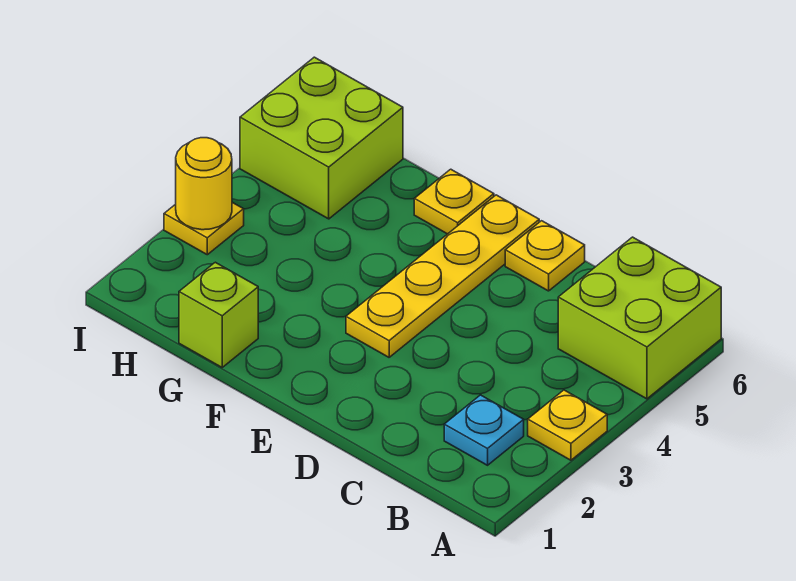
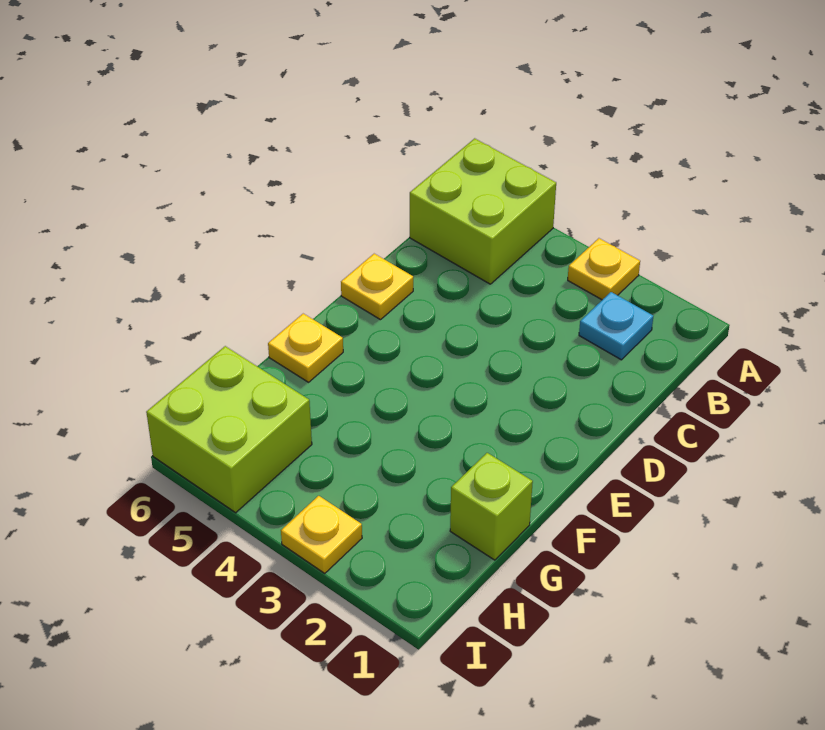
yellow 1x4 plate [346,195,539,357] -> none
yellow 1x1 round brick [176,138,232,230] -> none

